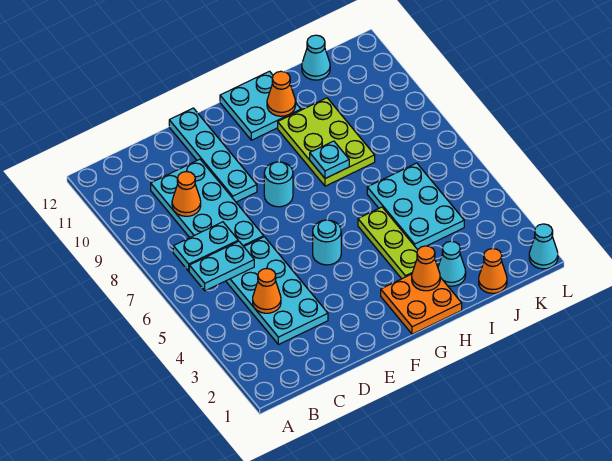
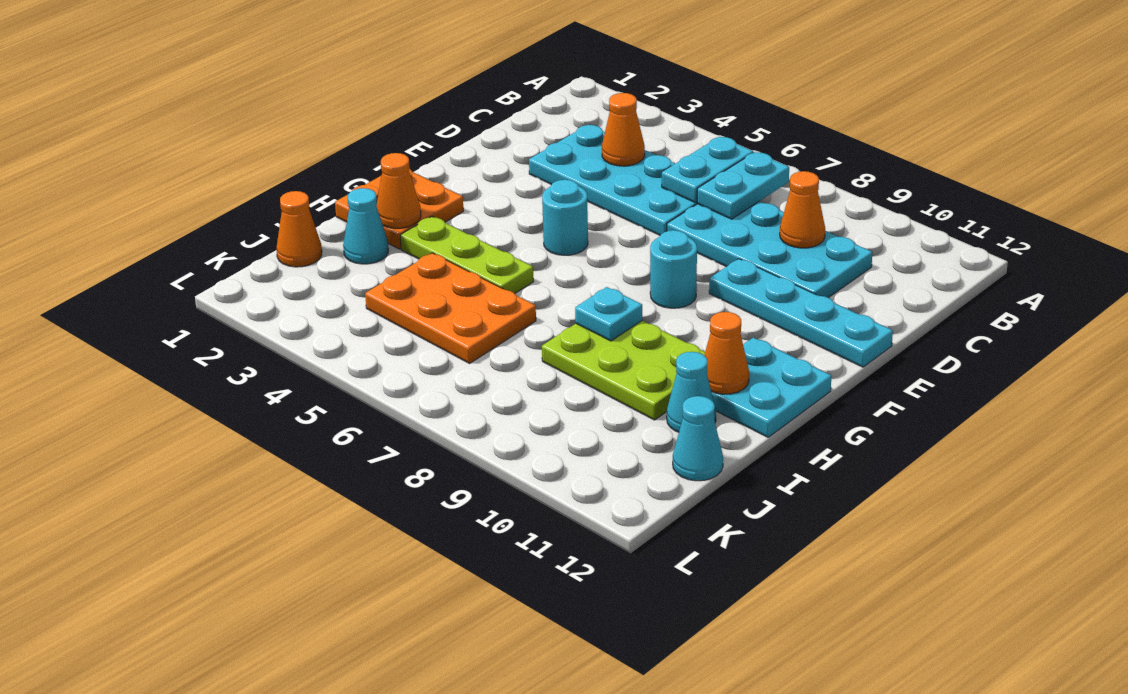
cyan 2x3 plate [367,163,464,250] -> orange 2x3 plate [365,253,536,363]
cyan 1x1 cone [529,224,558,269] -> cyan 1x1 cone moved to [667,352,716,432]

